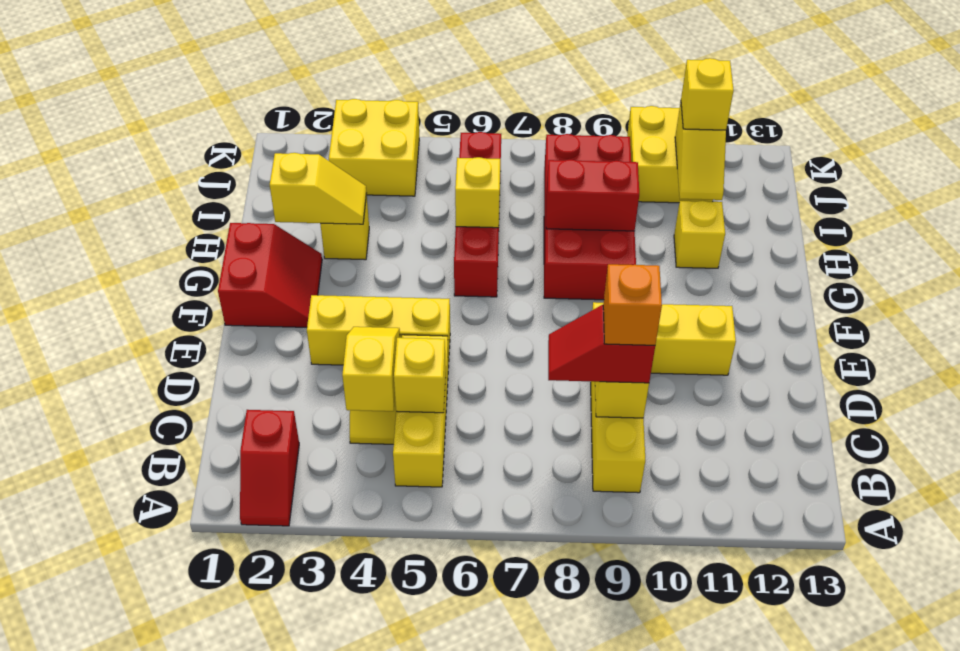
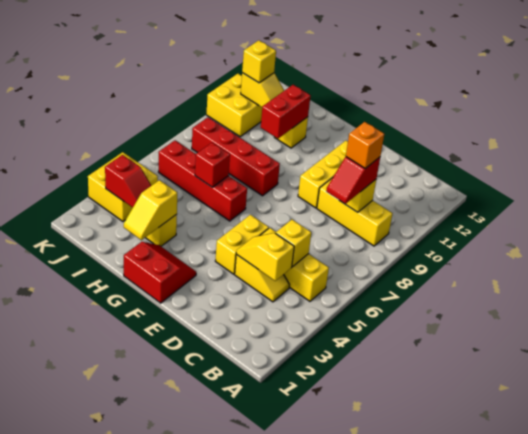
red 1x2 slope [240,410,299,526] -> red 1x2 slope moved to [105,155,151,207]
yellow 1x3 brick [307,295,450,368] -> yellow 1x2 brick [216,215,269,274]
red 2x4 brick [544,134,636,300] -> red 1x4 brick [192,117,280,196]
yellow 1x2 slope [270,153,366,224] -> yellow 1x2 slope turned to [124,180,177,240]
yellow 1x1 brick [455,157,501,228] -> red 1x1 brick [195,143,230,187]
red 1x2 brick [546,160,639,231] -> red 1x2 brick moved to [261,85,311,139]

